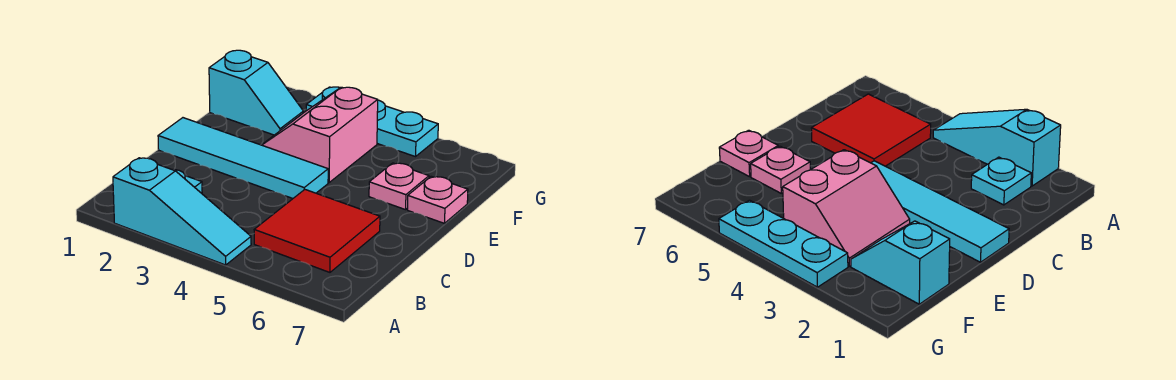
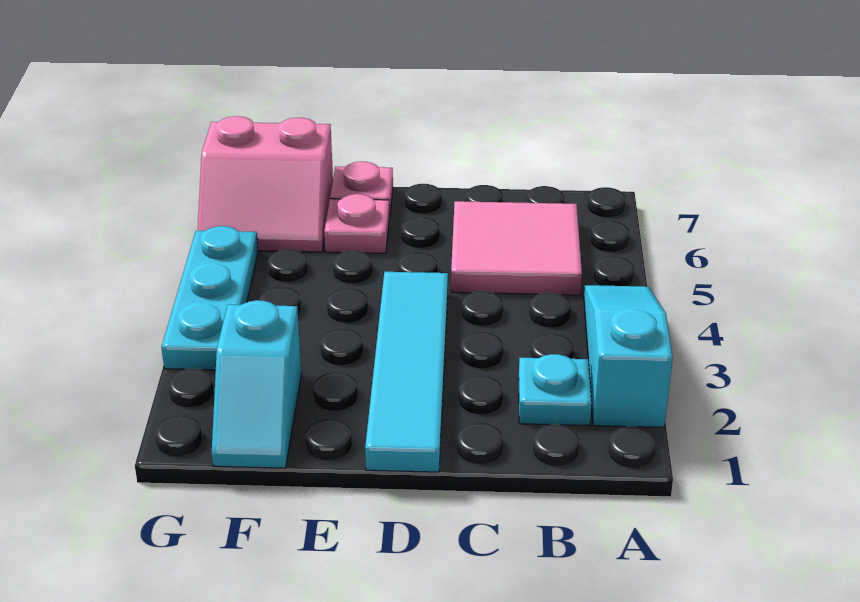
red 2x2 tile [254,190,380,272] -> pink 2x2 tile [451,201,582,295]
pink 2x2 slope [262,87,378,182] -> pink 2x2 slope moved to [198,116,333,252]
cyan 1x2 slope [209,50,303,135] -> cyan 1x2 slope turned to [212,300,302,468]

